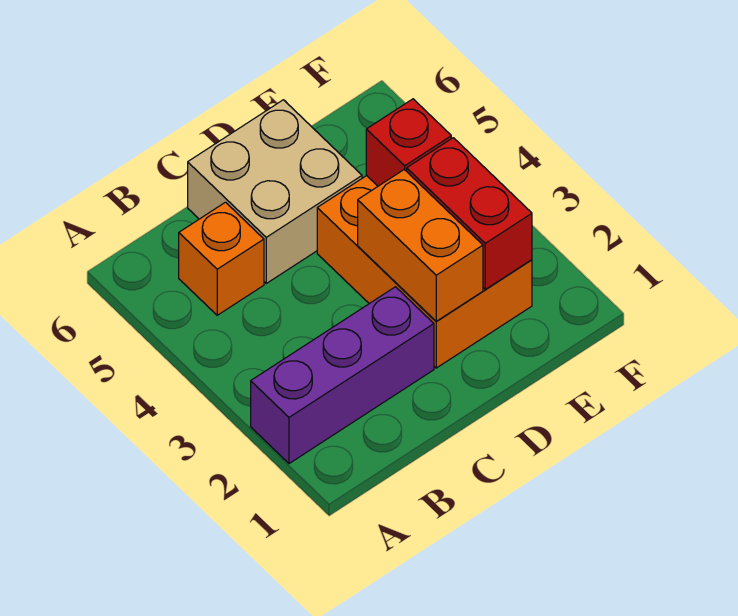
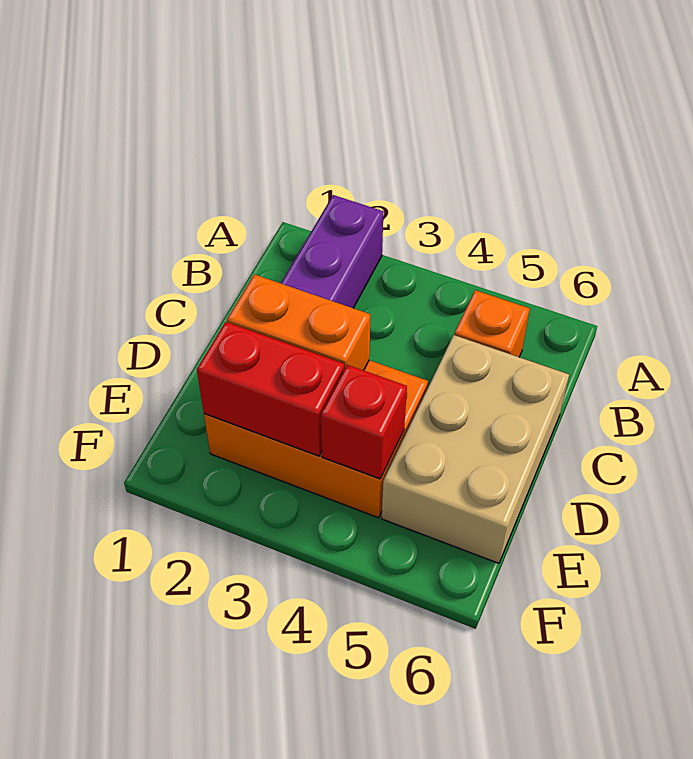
tan 2x2 brick [188,100,362,283] -> tan 2x3 brick [382,335,569,563]

